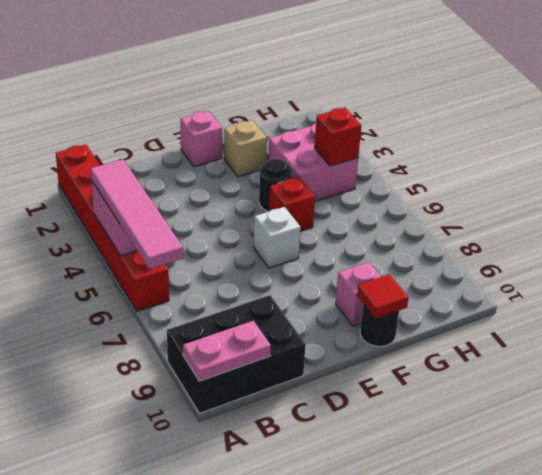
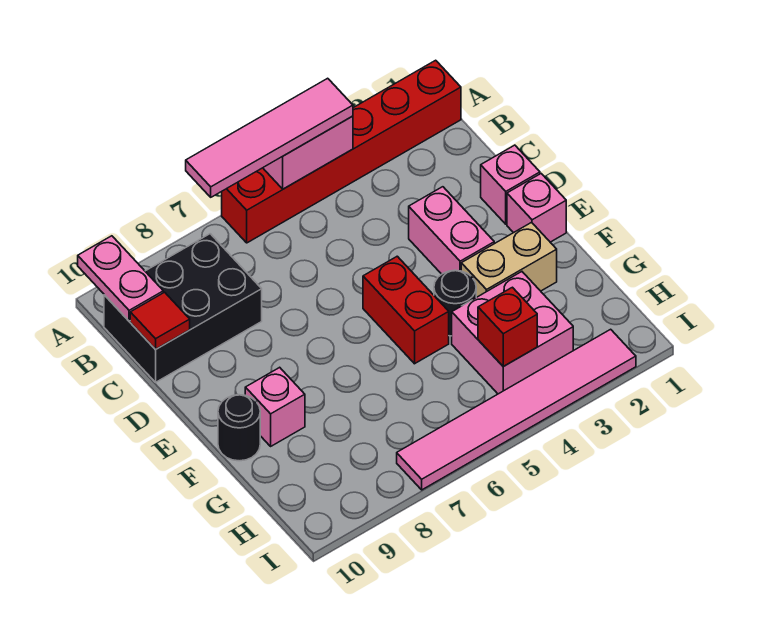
black 2x3 brick [167,295,306,413] -> black 2x3 brick turned to [104,234,262,382]
none -> pink 1x1 brick [481,145,540,224]
none -> pink 1x2 brick [409,187,494,274]
white 1x1 brick [254,207,301,268] -> none
tan 1x1 brick [224,120,267,177] -> tan 1x2 brick [461,223,557,297]
red 1x1 brick [269,177,315,231] -> red 1x2 brick [363,256,449,364]
red 1x1 tile [357,274,408,318] -> red 1x1 tile moved to [130,292,190,350]
none -> pink 1x6 tile [397,329,636,490]

